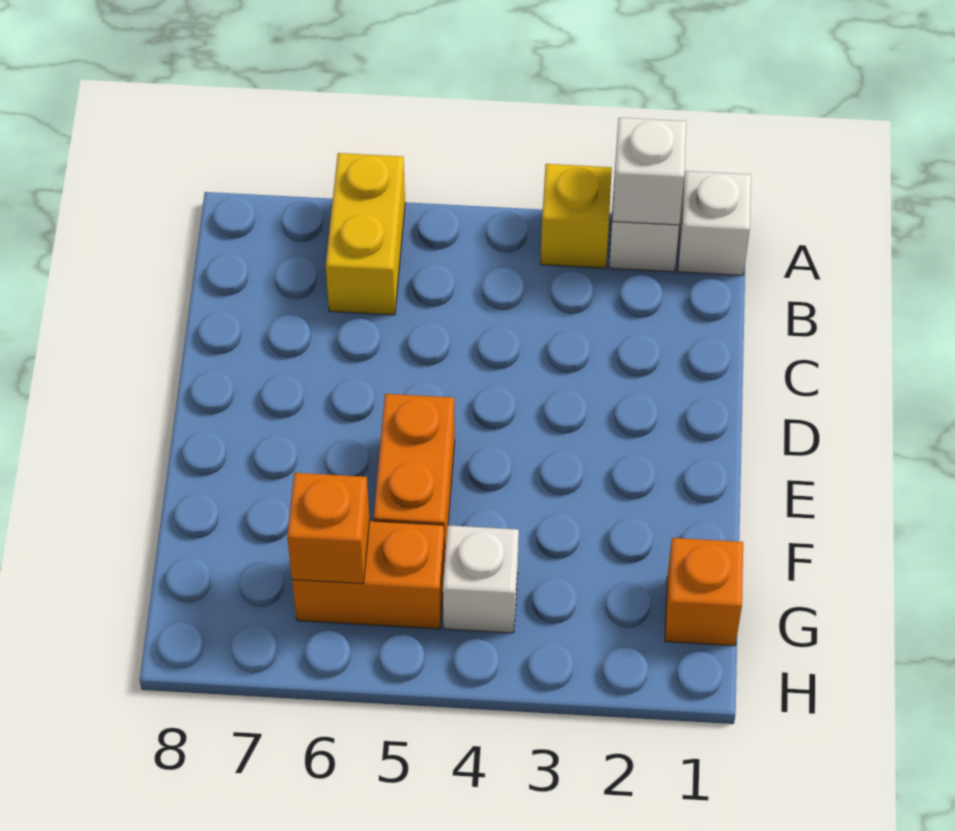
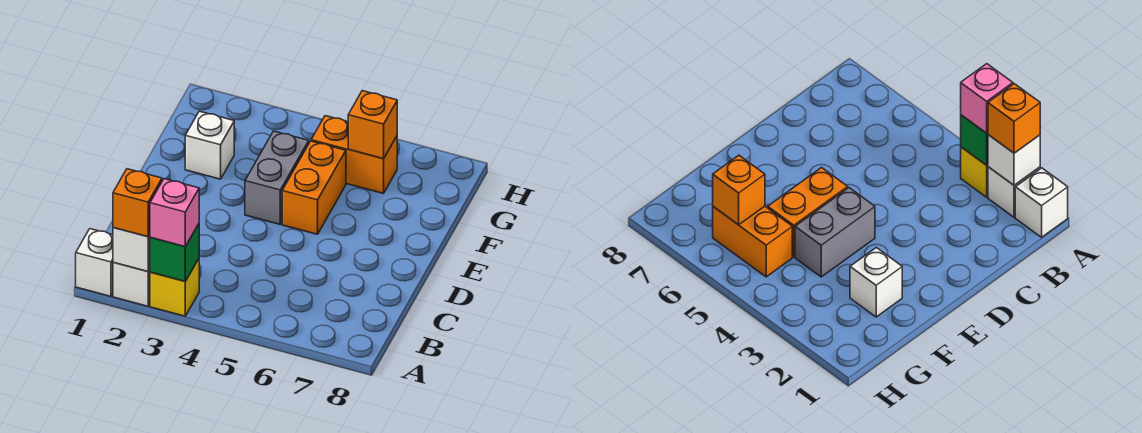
none -> green 1x1 brick [150,224,199,281]
none -> pink 1x1 brick [150,179,199,247]
yellow 1x2 brick [326,153,405,315] -> none
none -> grey 1x2 brick [245,131,309,224]
orange 1x1 brick [665,538,743,646] -> orange 1x1 brick moved to [113,169,162,237]
white 1x1 brick [443,525,519,633] -> white 1x1 brick moved to [185,111,234,179]

